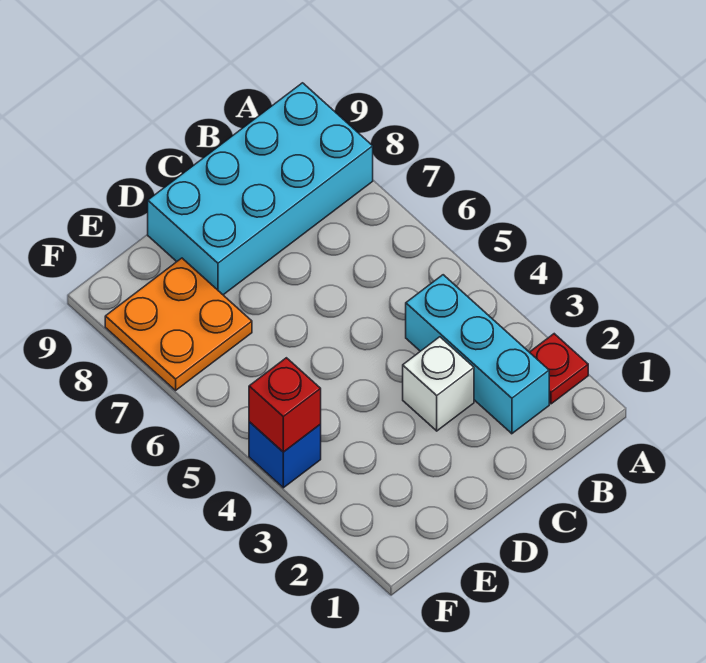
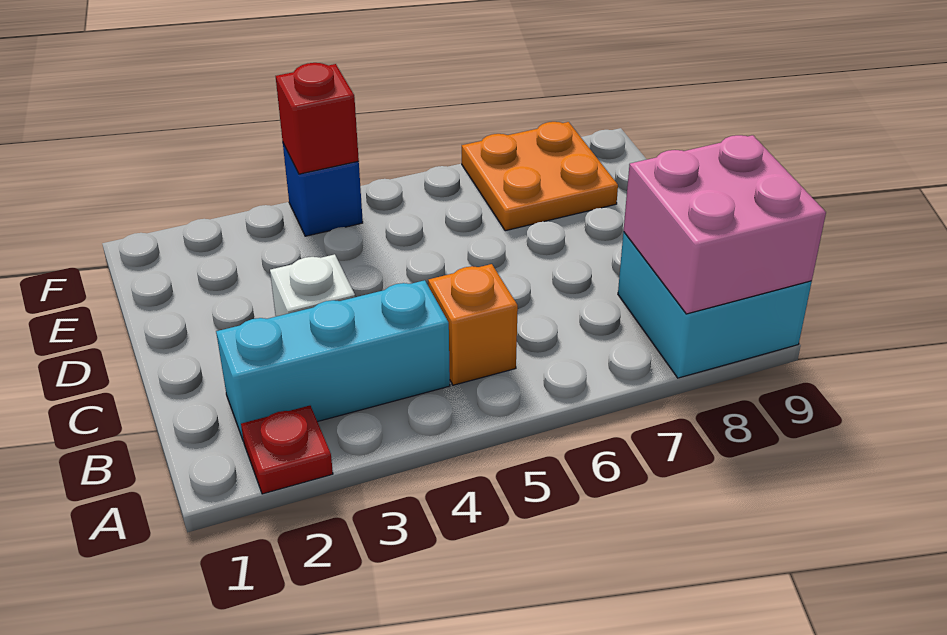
cyan 2x4 brick [148,83,373,295] -> cyan 2x2 brick [618,232,812,378]
none -> pink 2x2 brick [624,135,826,314]
none -> orange 1x1 brick [428,264,518,385]

